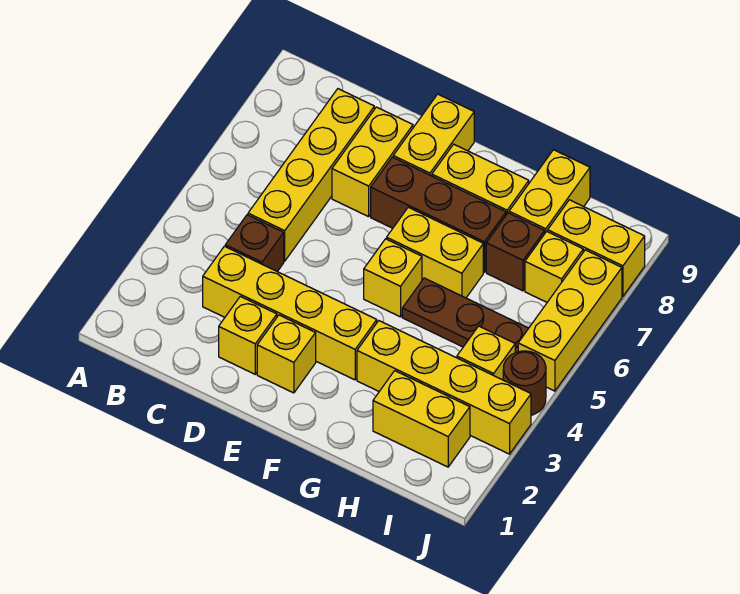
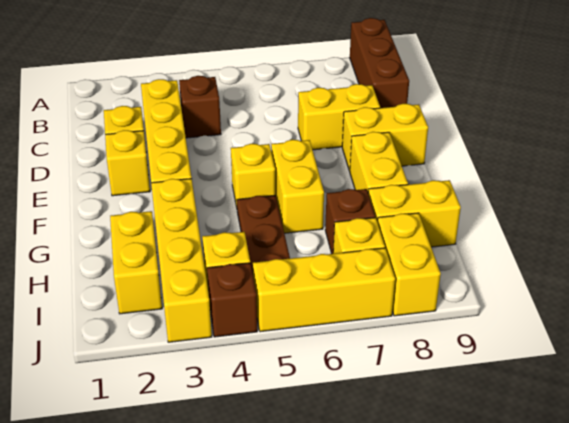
yellow 1x4 brick [248,89,374,261] -> none
brown 1x3 brick [371,157,506,272] -> brown 1x3 brick moved to [350,18,409,108]
brown 1x1 round brick [503,351,546,415] -> brown 1x1 brick [207,263,257,337]

